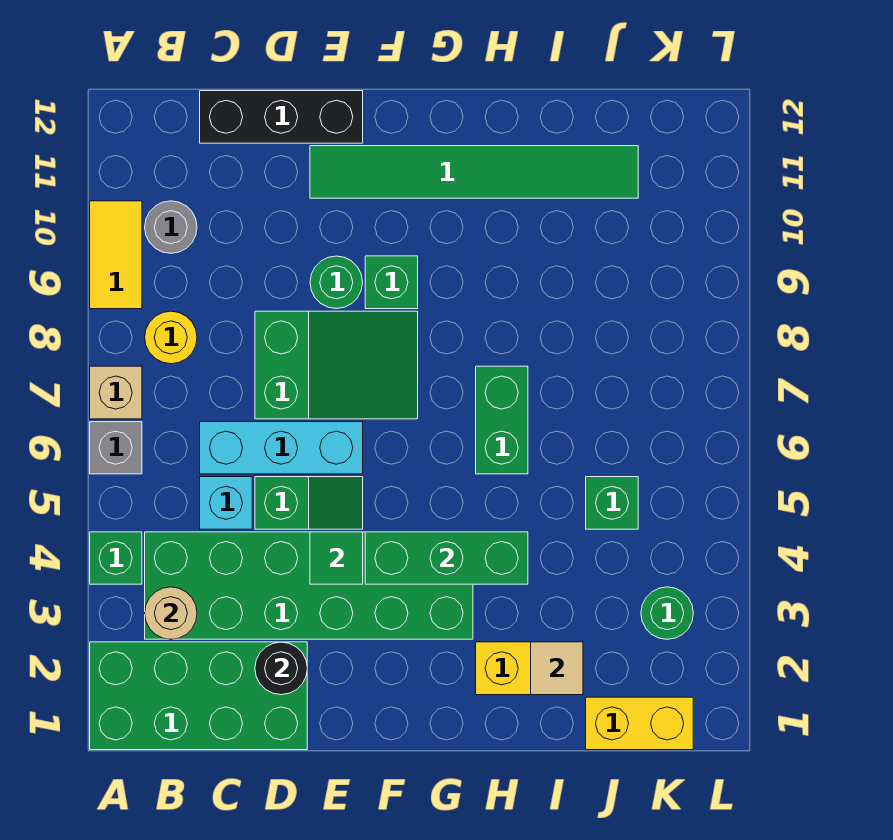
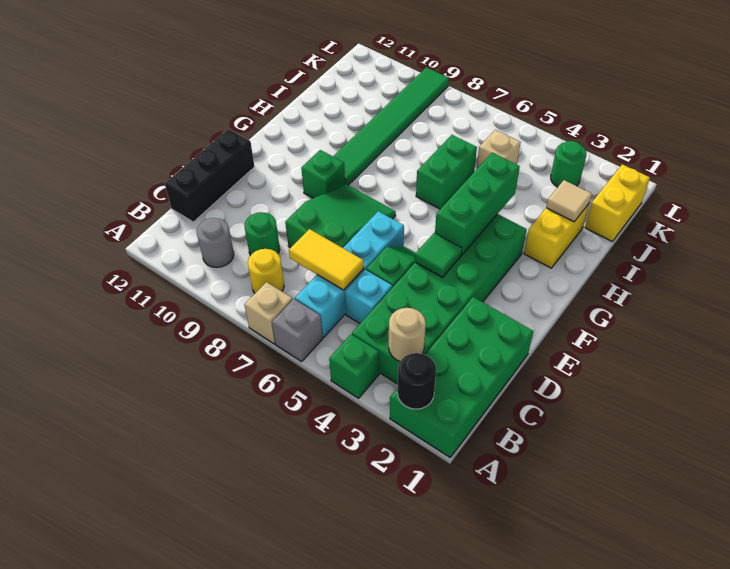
yellow 1x2 tile [90,201,142,309] -> yellow 1x2 tile moved to [289,229,364,290]
cyan 1x3 brick [200,422,363,474] -> cyan 1x4 brick [295,211,404,337]
black 1x1 round brick [255,642,307,695] -> black 1x1 round brick moved to [397,353,436,409]
green 1x1 round brick [310,256,363,309] -> green 1x1 round brick moved to [244,212,280,256]
green 1x6 tile [310,146,638,198] -> green 1x6 tile moved to [333,67,449,185]
green 1x2 brick [476,366,528,474] -> green 1x2 brick turned to [416,135,477,209]
green 1x1 brick [586,477,638,529] -> tan 1x1 brick [477,130,521,168]

